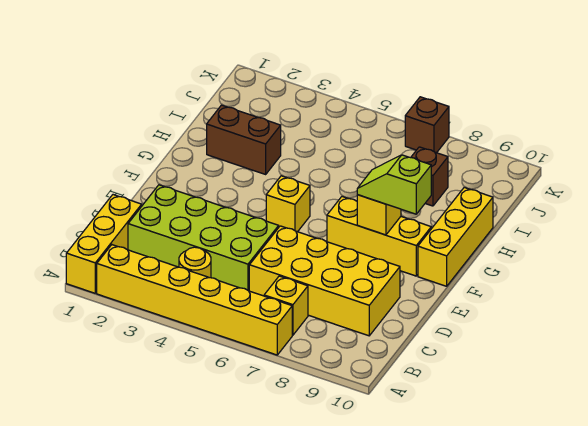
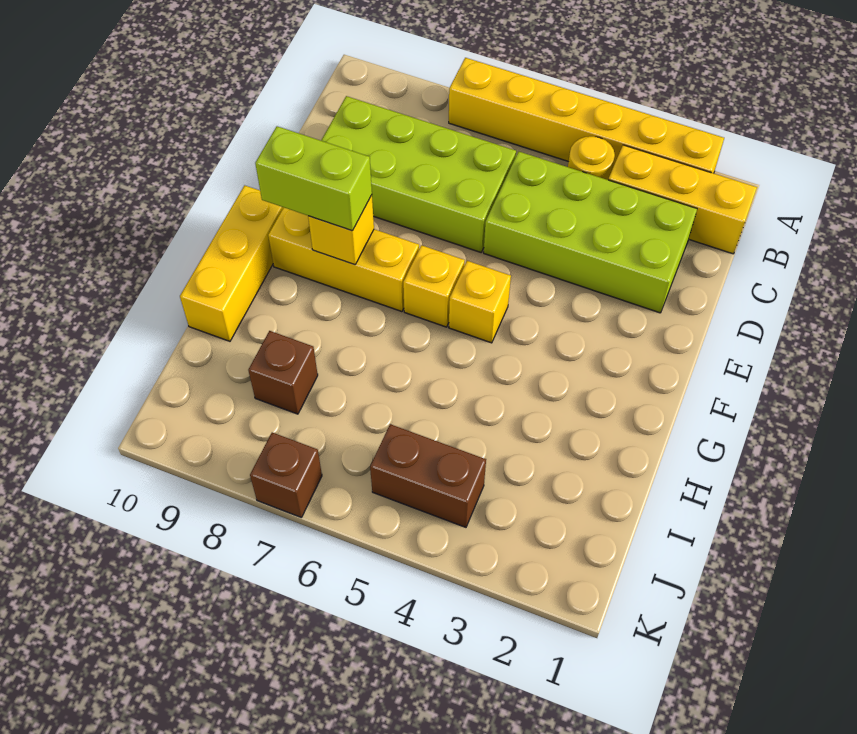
yellow 1x3 brick [66,195,142,293] -> yellow 1x3 brick turned to [608,145,757,254]
yellow 1x1 brick [264,276,308,335] -> yellow 1x1 brick moved to [403,245,465,327]
yellow 2x4 brick [249,226,400,336] -> lime 2x4 brick [321,96,516,252]
lime 1x2 slope [357,155,431,214] -> lime 1x2 brick [255,126,372,231]
brown 1x2 brick [207,105,281,174] -> brown 1x2 brick moved to [370,424,486,527]

